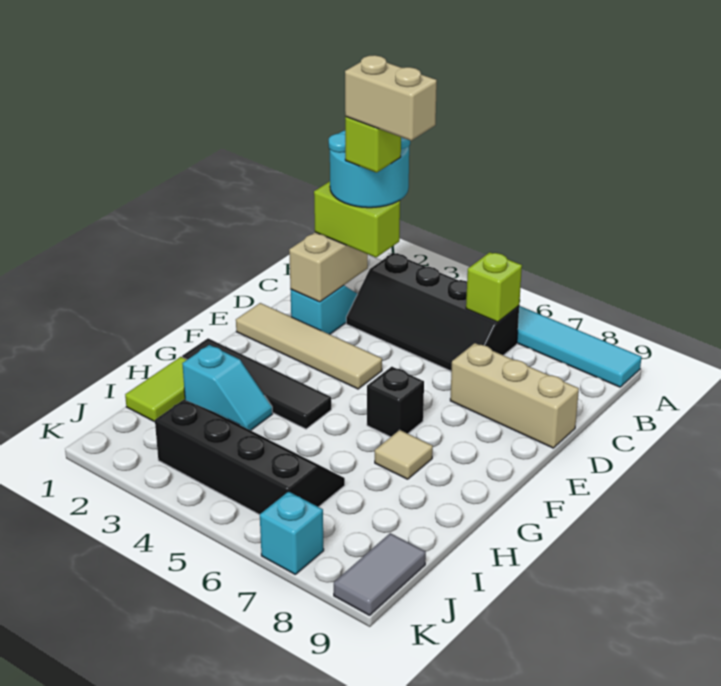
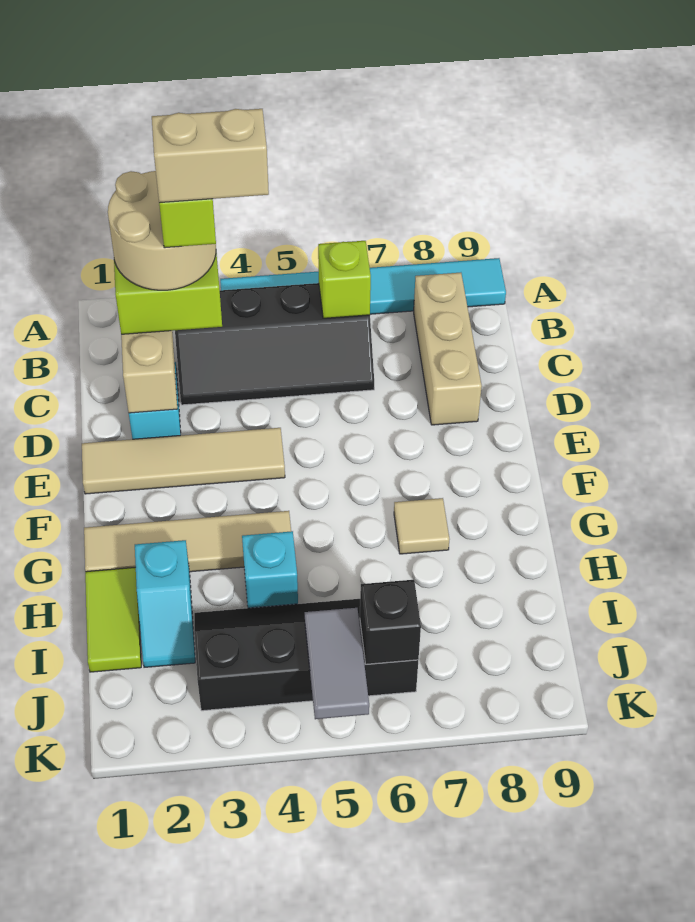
cyan 2x2 round brick [329,131,410,208] -> tan 2x2 round brick [108,171,216,290]
tan 1x3 brick [450,343,579,448] -> tan 1x3 brick turned to [414,273,482,425]
black 1x1 brick [367,367,424,437] -> black 1x1 brick moved to [360,580,421,664]
black 1x4 tile [182,338,331,429] -> tan 1x4 tile [84,511,291,572]
cyan 1x2 slope [182,345,273,430] -> cyan 1x2 slope turned to [135,540,195,667]
grey 1x2 tile [334,533,426,615] -> grey 1x2 tile moved to [305,608,369,719]
cyan 1x1 brick [260,491,324,574] -> cyan 1x1 brick moved to [242,531,298,608]

